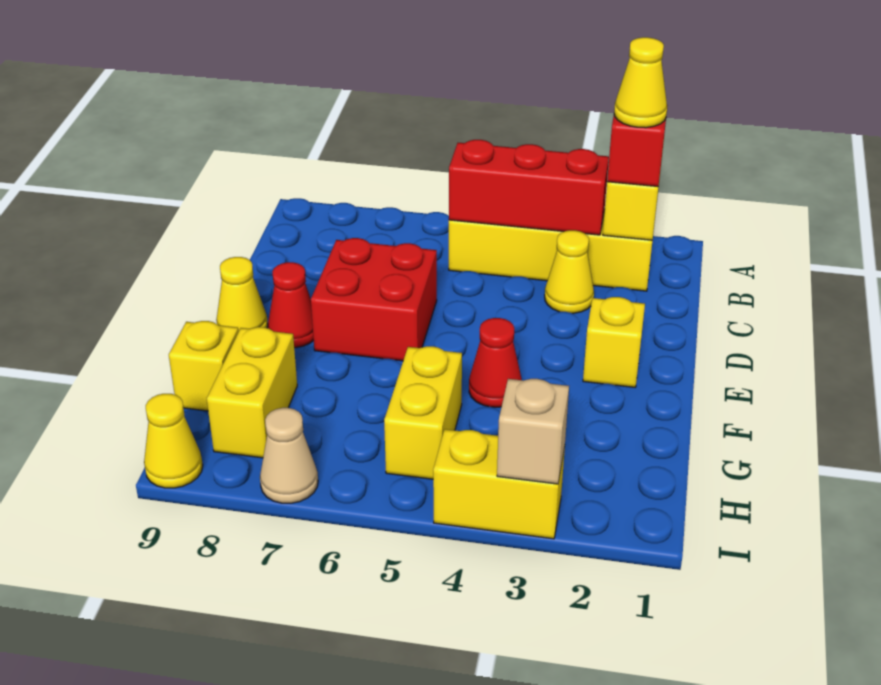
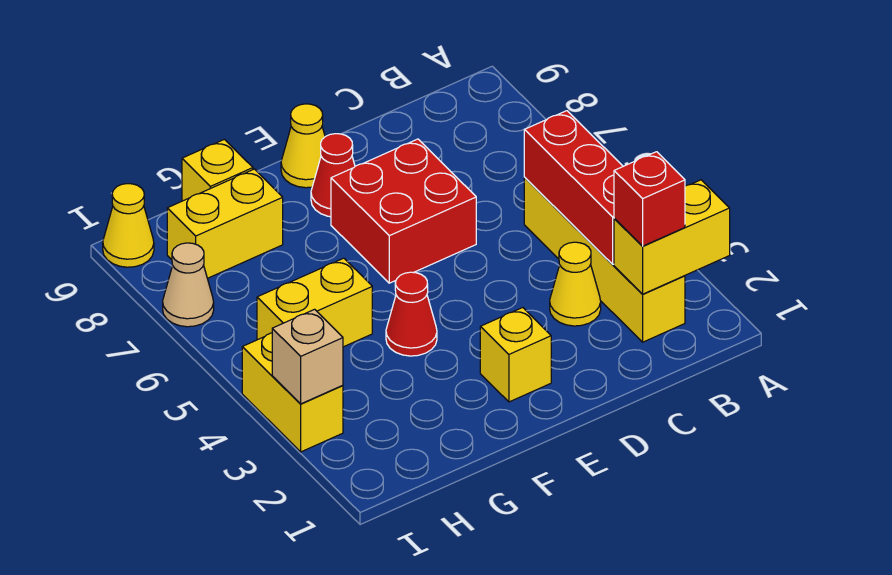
yellow 1x1 cone [614,37,667,128] -> none

